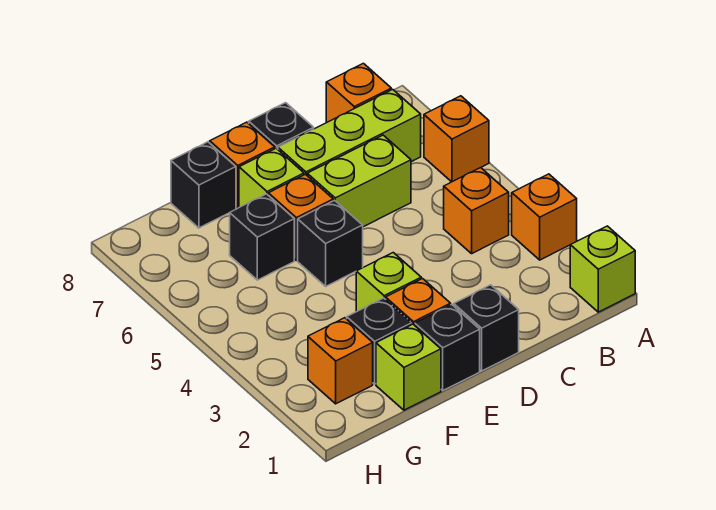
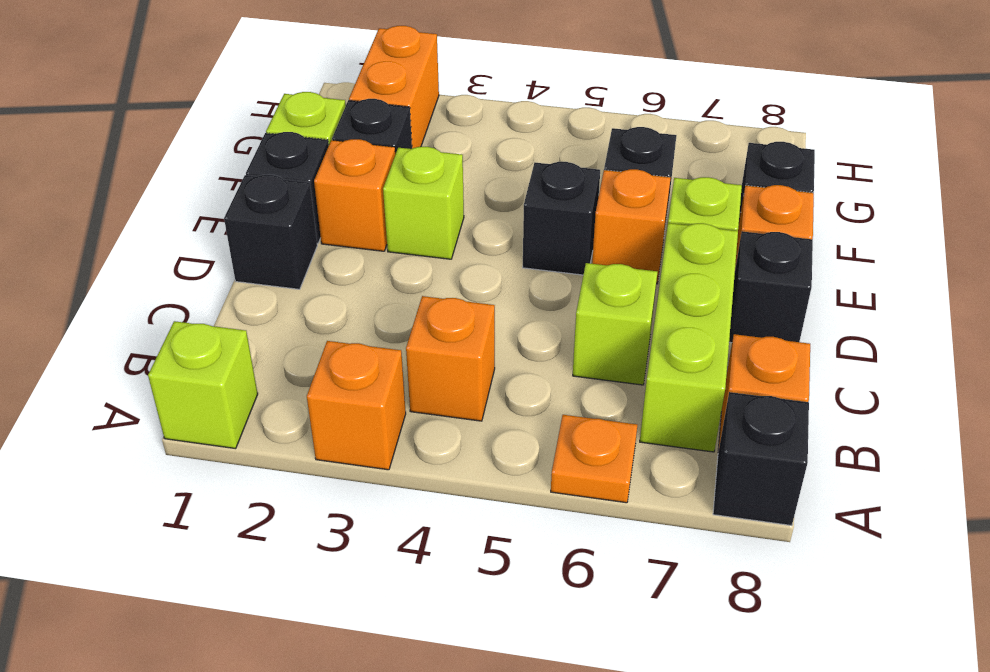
orange 1x1 brick [424,96,489,182] -> orange 1x1 plate [551,415,637,503]
none -> black 1x1 brick [713,392,809,526]
lime 1x2 brick [307,135,411,227] -> lime 1x1 brick [573,263,657,385]
orange 1x1 brick [308,318,373,404] -> orange 1x2 brick [349,26,439,148]

